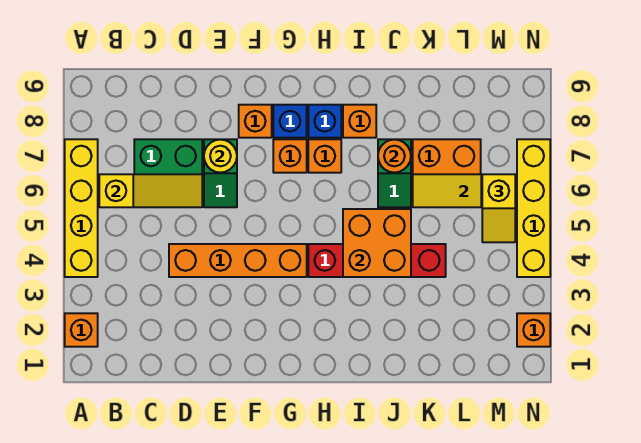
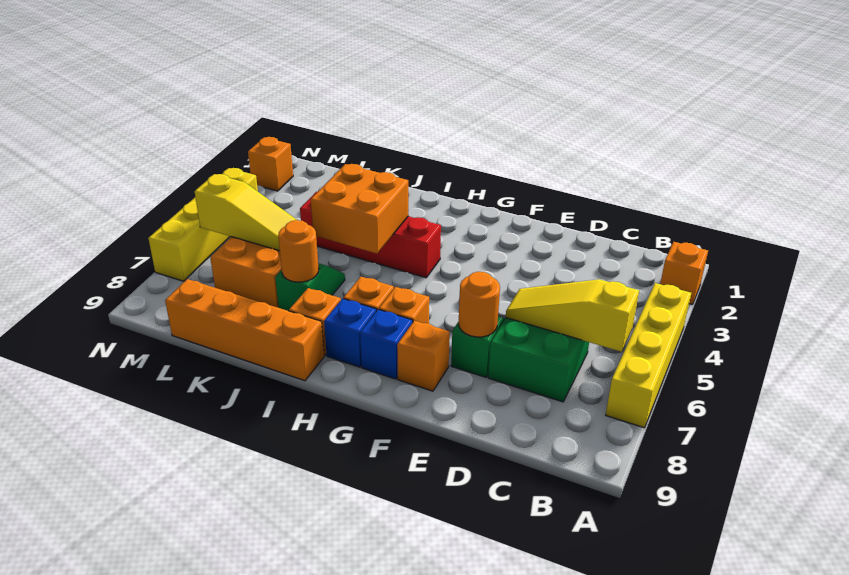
orange 1x4 brick [169,244,307,277] -> orange 1x4 brick moved to [165,279,324,381]
yellow 1x1 round brick [204,139,237,173] -> orange 1x1 round brick [459,272,500,337]
yellow 1x2 slope [482,174,515,242] -> none

